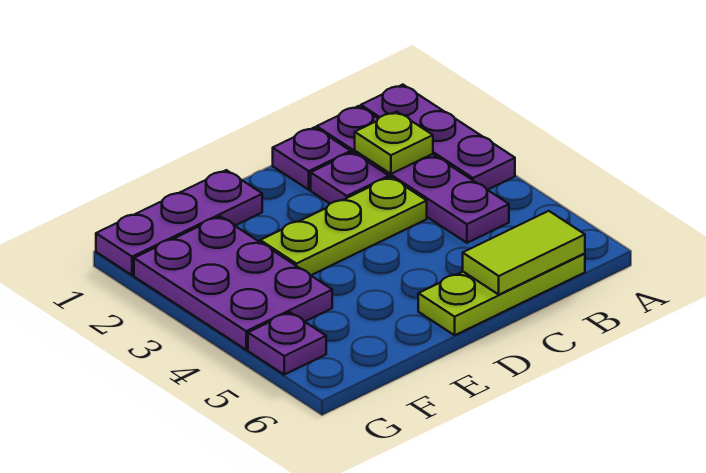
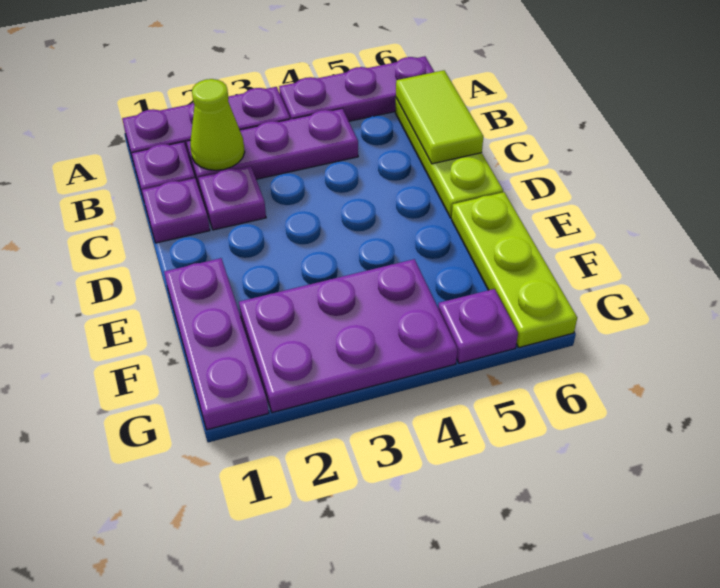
none -> purple 1x3 plate [279,56,434,121]
lime 1x1 plate [355,112,433,174] -> lime 1x1 cone [190,79,245,170]
lime 1x3 plate [260,177,427,275] -> lime 1x3 plate moved to [452,192,577,347]

